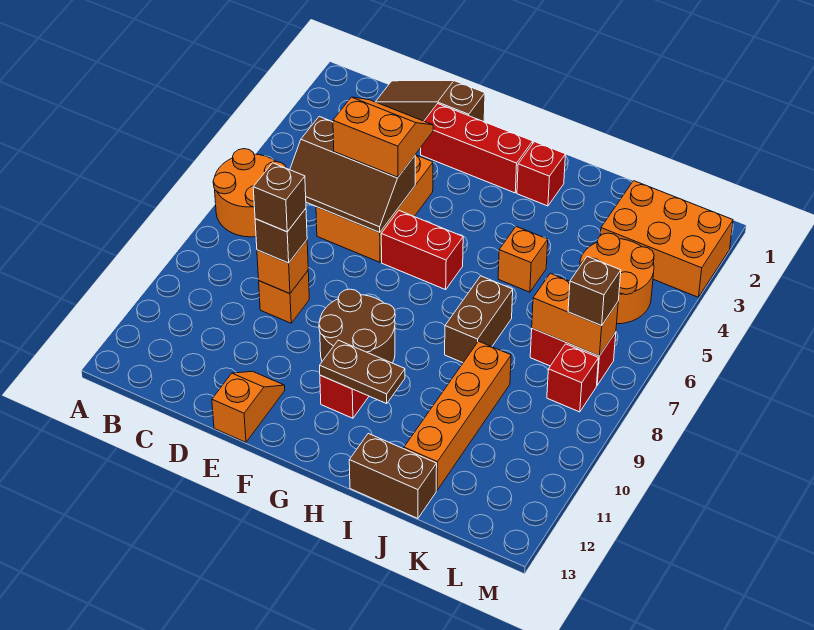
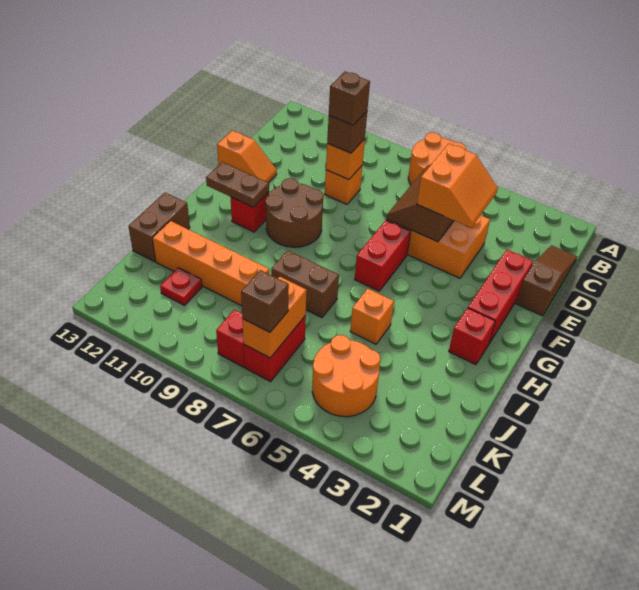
brown 1x2 plate [320,340,405,404] -> brown 1x2 plate turned to [206,162,269,207]
orange 2x3 brick [600,181,733,297] -> none
none -> red 1x1 plate [160,268,202,305]

